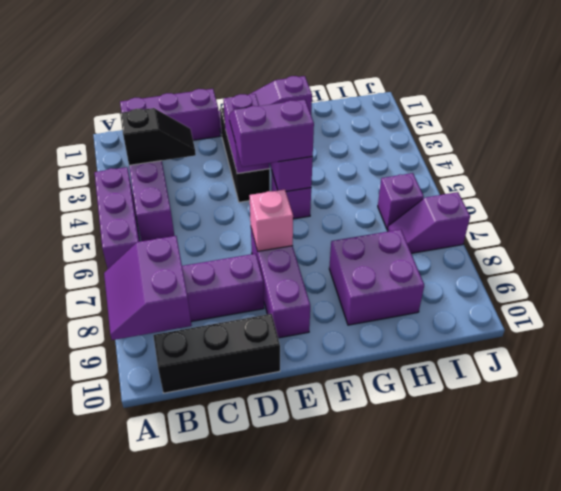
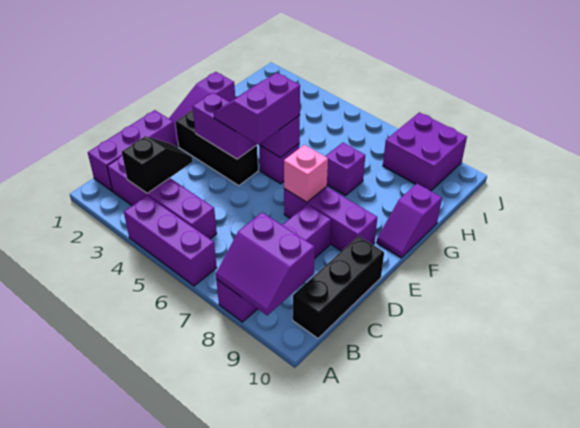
purple 2x2 brick [329,229,424,325] -> purple 2x2 brick moved to [383,112,467,191]
purple 1x1 brick [378,173,424,230] -> purple 1x1 brick moved to [325,143,365,196]
purple 1x2 slope [388,192,470,253] -> purple 1x2 slope moved to [377,184,442,258]

